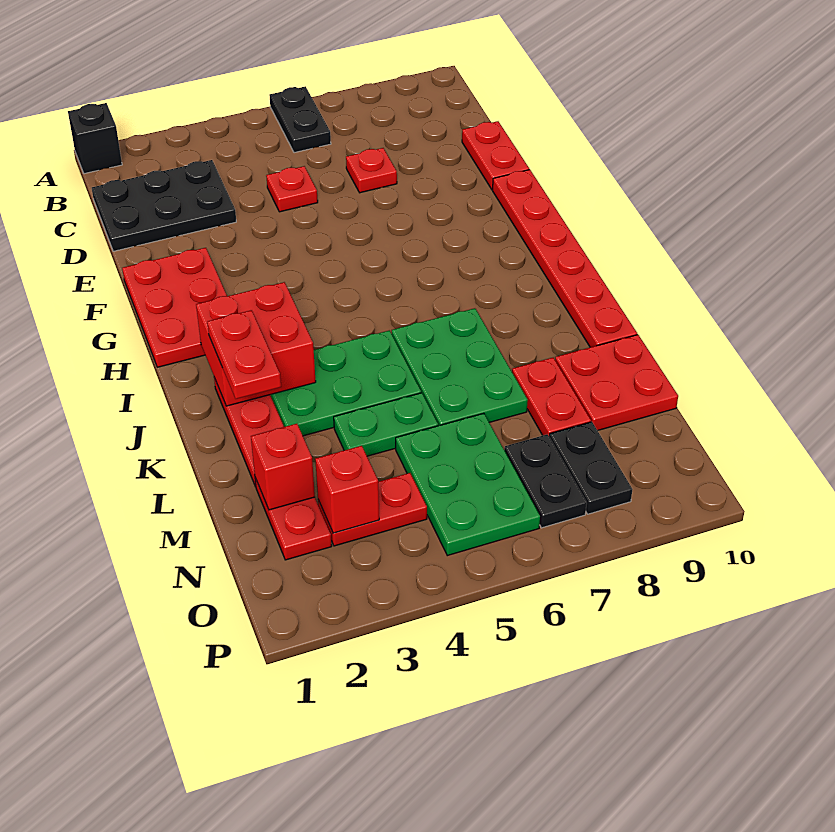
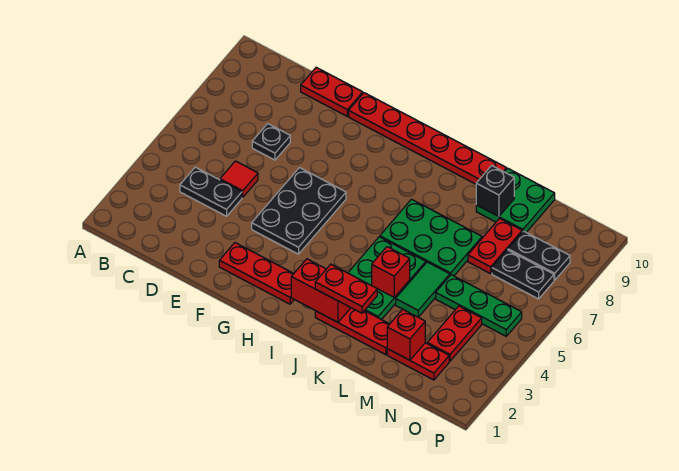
black 1x1 brick [68,103,122,174] -> black 1x1 brick moved to [476,166,514,216]
black 1x2 plate [269,86,331,153] -> black 1x2 plate moved to [180,167,242,216]
black 2x3 plate [92,160,236,251] -> black 2x3 plate moved to [252,168,346,254]
red 1x1 plate [266,166,318,212] -> red 1x1 tile [220,161,258,197]
red 1x1 plate [346,148,397,193] -> black 1x1 plate [252,124,290,160]
red 2x3 plate [122,248,227,367] -> red 1x3 plate [219,243,294,304]
red 2x2 brick [196,282,316,406] -> red 1x2 brick [291,259,351,322]
green 1x2 plate [334,393,438,456] -> green 1x2 tile [396,262,450,317]
red 1x2 plate [512,358,591,436] -> red 1x2 plate turned to [468,219,522,274]
red 2x2 plate [555,335,678,431] -> green 2x2 plate [476,169,555,232]
green 2x3 plate [396,413,540,556] -> green 1x3 plate [436,275,522,336]
red 1x1 brick [315,446,379,533] -> red 1x1 brick moved to [372,247,410,297]

